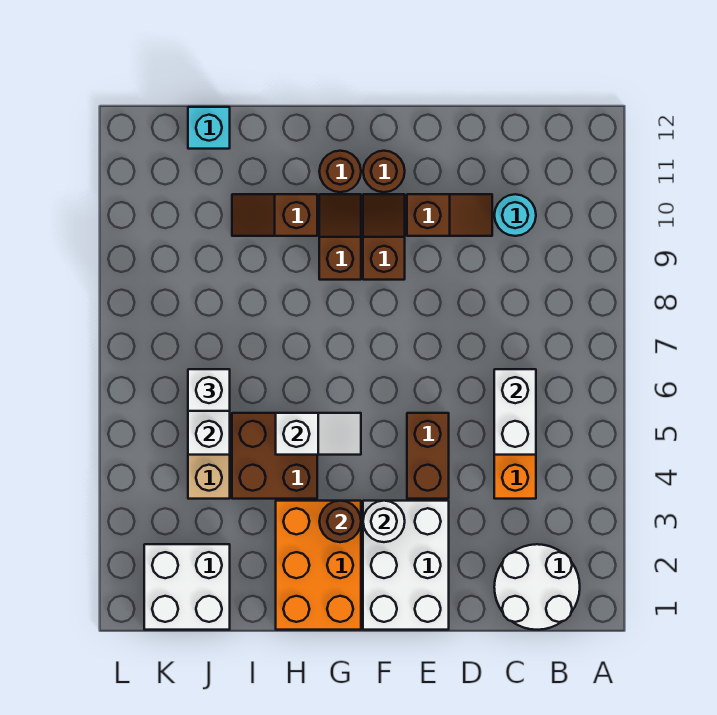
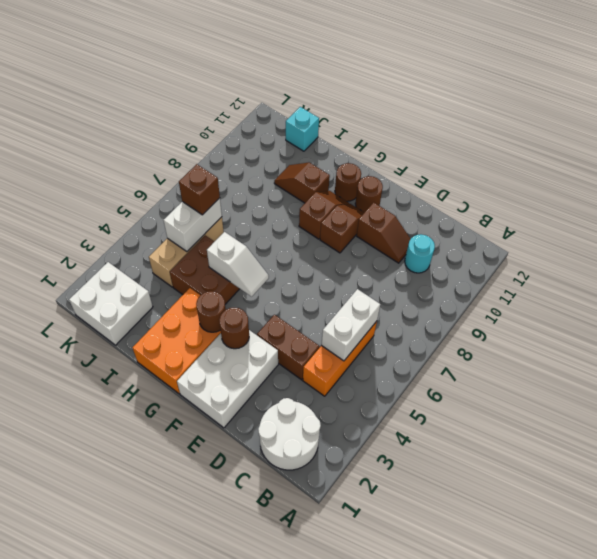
brown 1x2 brick [407,413,449,499] -> brown 1x2 brick turned to [257,315,319,380]
white 1x1 round brick [363,501,405,542] -> brown 1x1 round brick [219,308,249,349]
white 1x1 brick [188,369,230,411] -> brown 1x1 brick [179,164,220,215]

